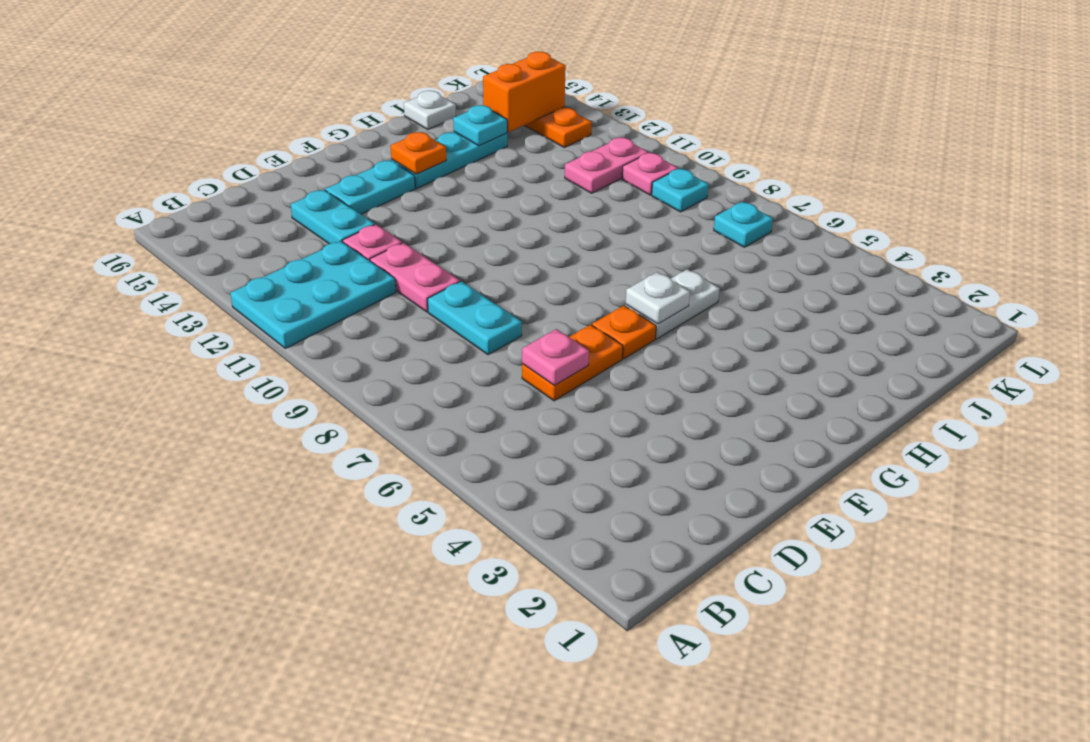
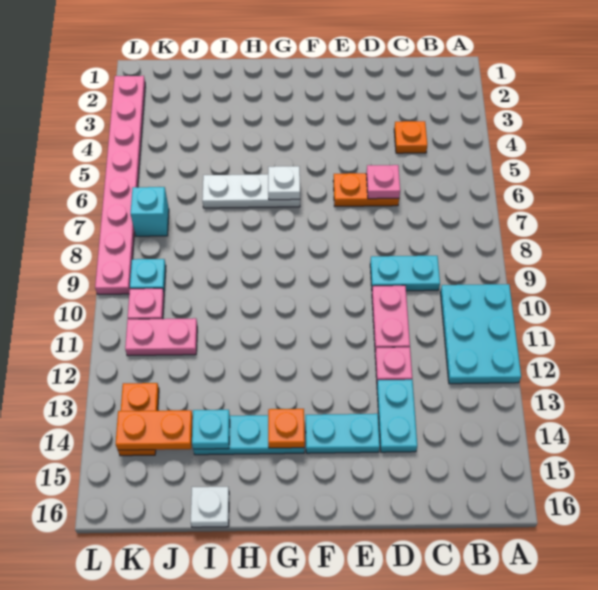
cyan 2x3 plate [230,241,396,348] -> cyan 2x3 plate turned to [440,284,521,384]
cyan 1x2 plate [428,281,522,355] -> cyan 1x2 plate turned to [370,256,440,291]
orange 1x1 plate [592,306,656,359] -> orange 1x1 plate moved to [394,121,427,153]
white 1x2 plate [625,269,720,339] -> white 1x3 plate [202,174,300,208]
orange 1x2 brick [483,52,566,132] -> orange 1x2 plate [116,410,193,450]
cyan 1x1 plate [714,202,773,247] -> cyan 1x1 brick [131,187,169,236]
none -> pink 1x8 plate [95,76,145,294]

